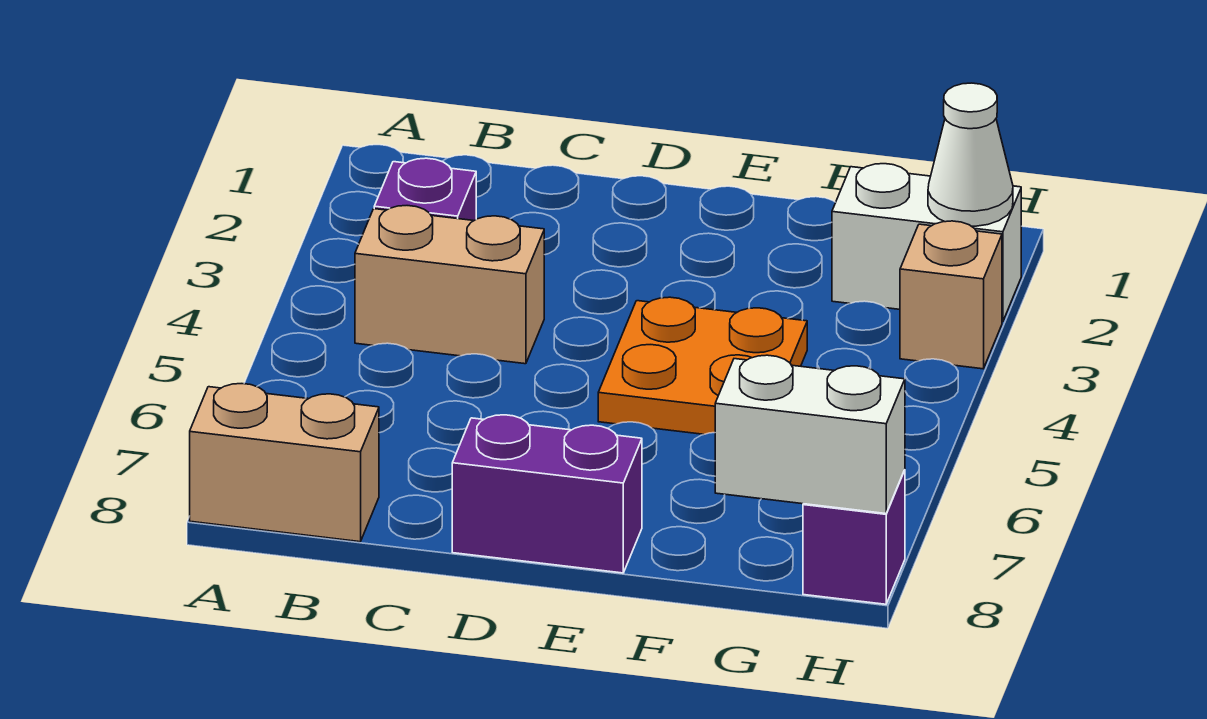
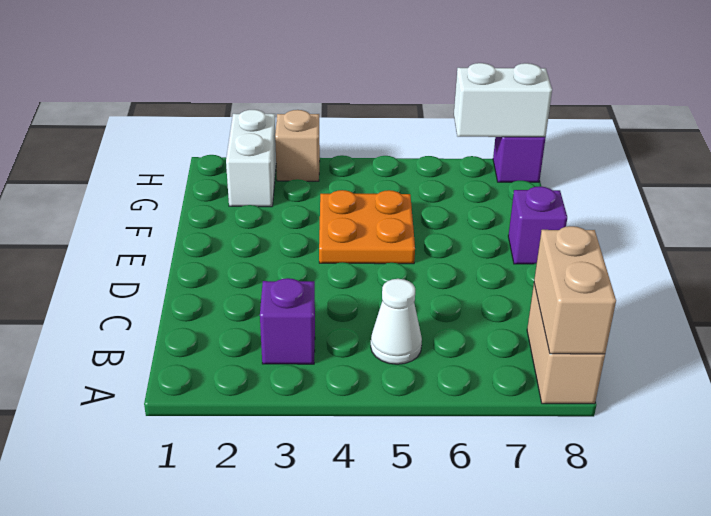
tan 1x2 brick [355,206,544,364] -> tan 1x2 brick moved to [534,226,616,354]
purple 1x2 brick [452,415,642,573] -> purple 1x1 brick [508,186,567,264]
white 1x2 brick [715,355,905,514] -> white 1x2 brick turned to [454,63,552,137]
white 1x1 cone [928,83,1013,226] -> white 1x1 cone moved to [371,279,422,364]

